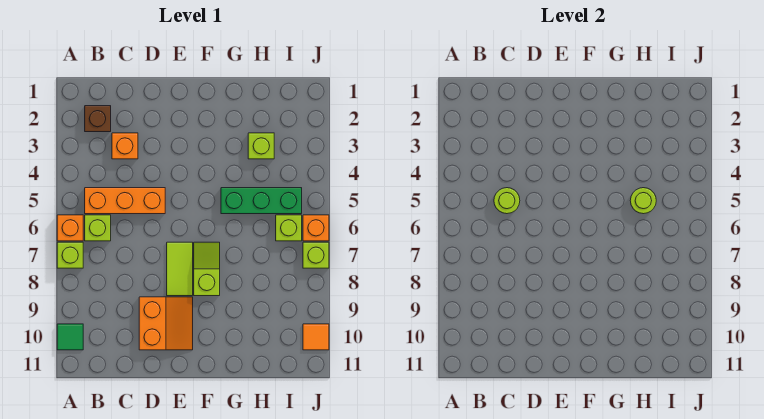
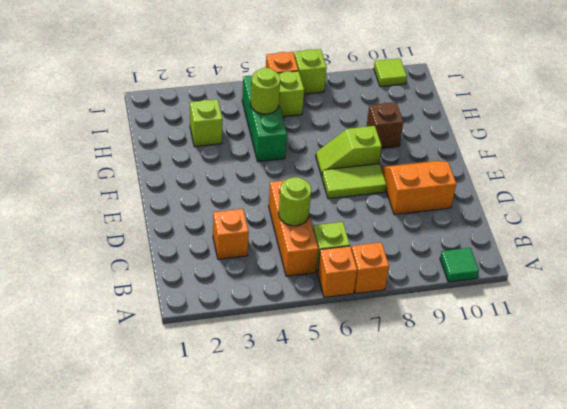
lime 1x1 brick [57,242,83,268] -> orange 1x1 brick [351,242,389,293]
brown 1x1 brick [85,106,111,132] -> brown 1x1 brick moved to [367,102,403,148]
orange 1x1 tile [303,324,329,350] -> lime 1x1 tile [374,58,407,87]

